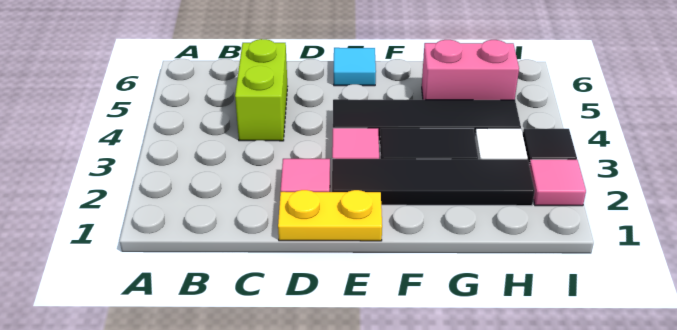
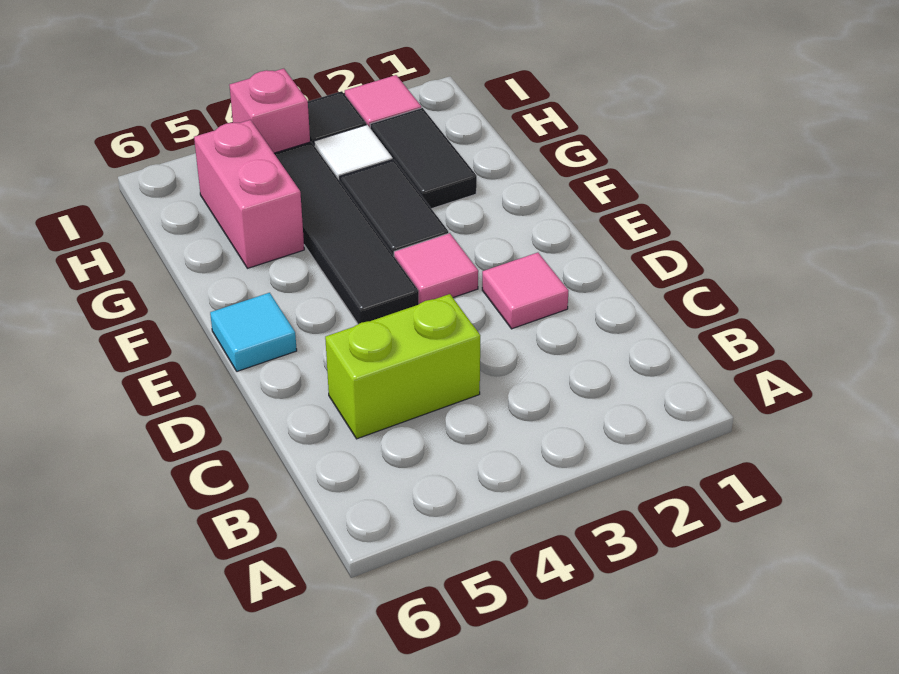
yellow 1x2 plate [278,190,382,241] -> none
black 1x4 tile [332,159,535,206] -> black 1x2 tile [370,108,477,209]
none -> pink 1x1 brick [229,69,310,153]

